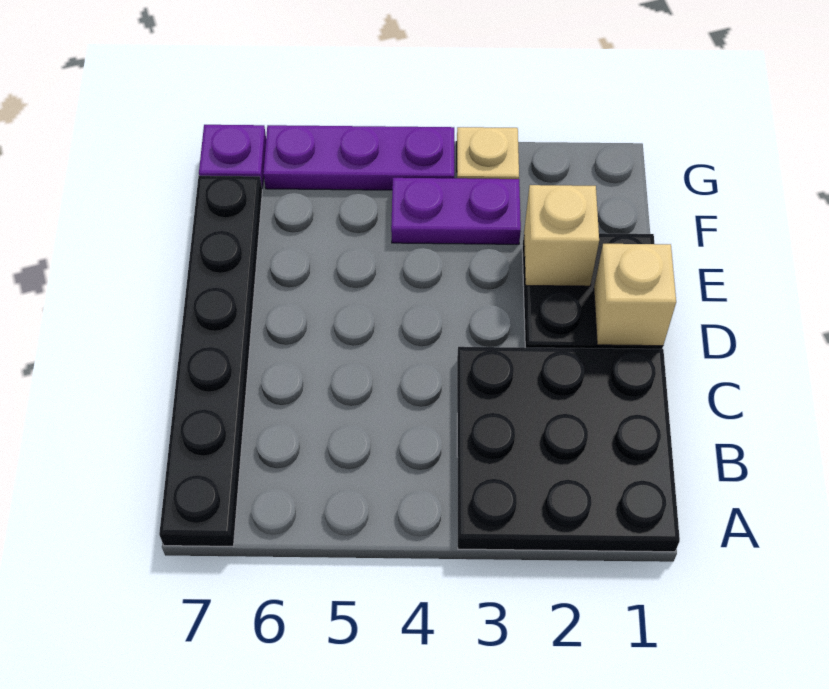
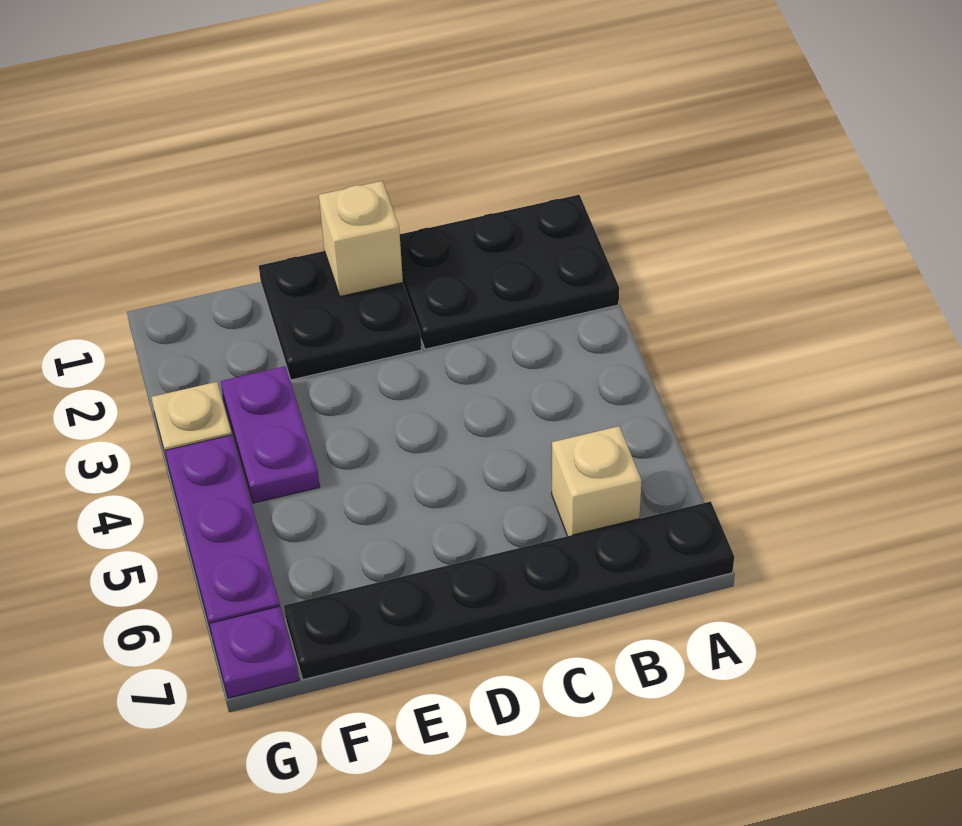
black 3x3 plate [457,347,680,552] -> black 2x3 plate [400,195,619,349]
tan 1x1 brick [524,185,599,286] -> tan 1x1 brick moved to [552,426,642,536]

